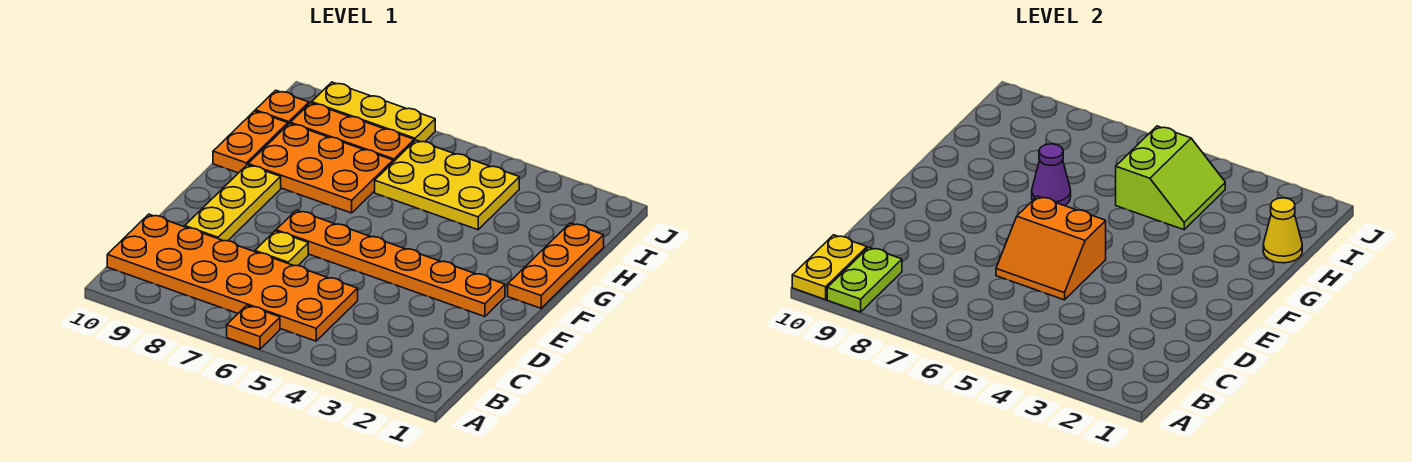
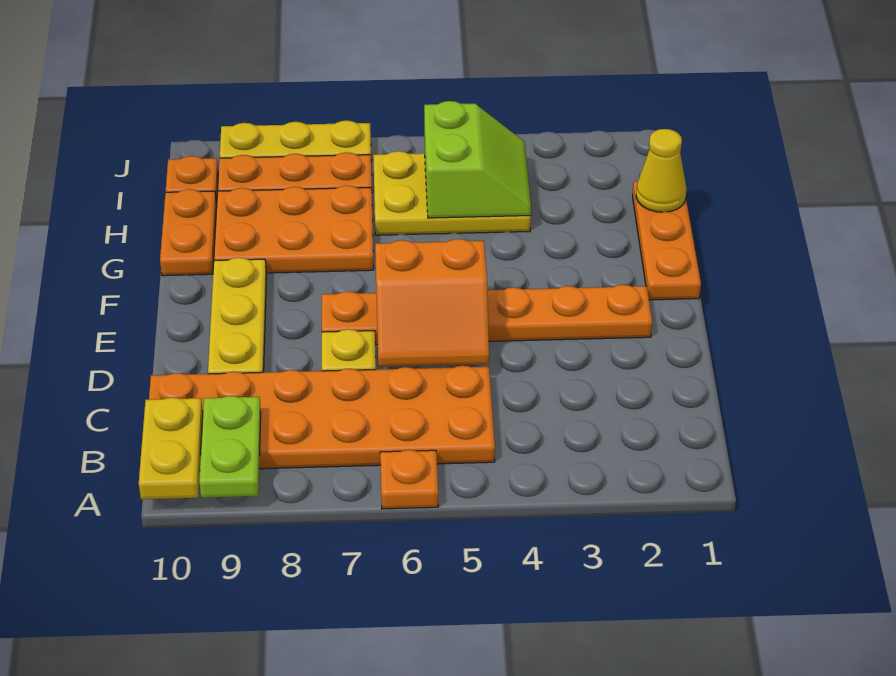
purple 1x1 cone [1032,144,1071,206] -> none

